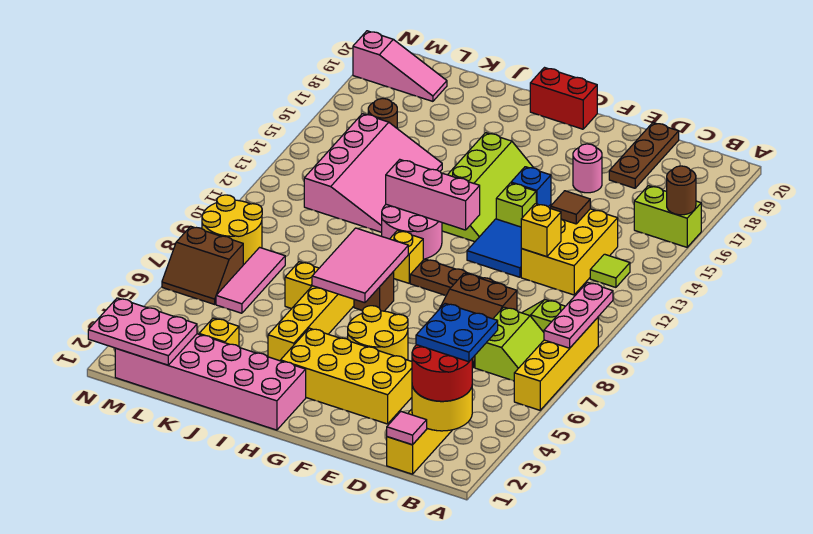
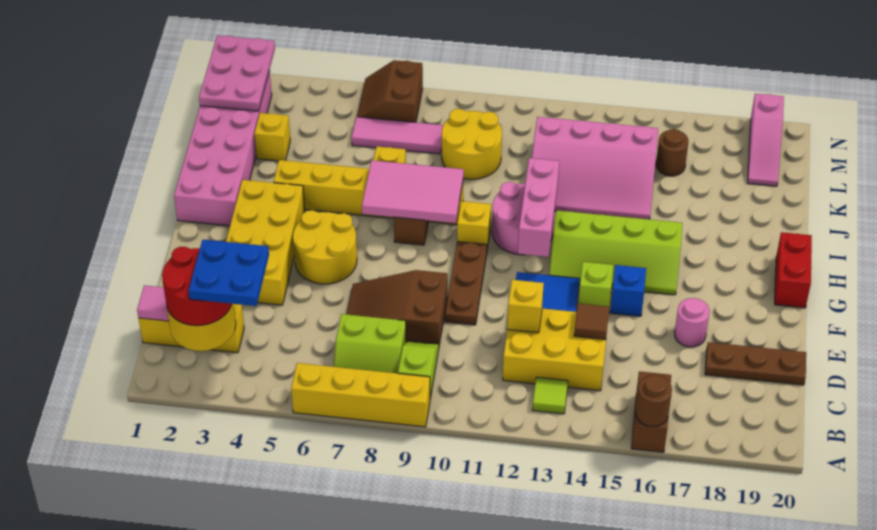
pink 1x3 plate [544,282,613,348] -> none
lime 1x2 brick [634,186,701,247] -> brown 1x2 brick [631,371,671,452]
yellow 2x2 round brick [202,195,262,264] -> yellow 2x2 round brick moved to [442,109,502,179]

